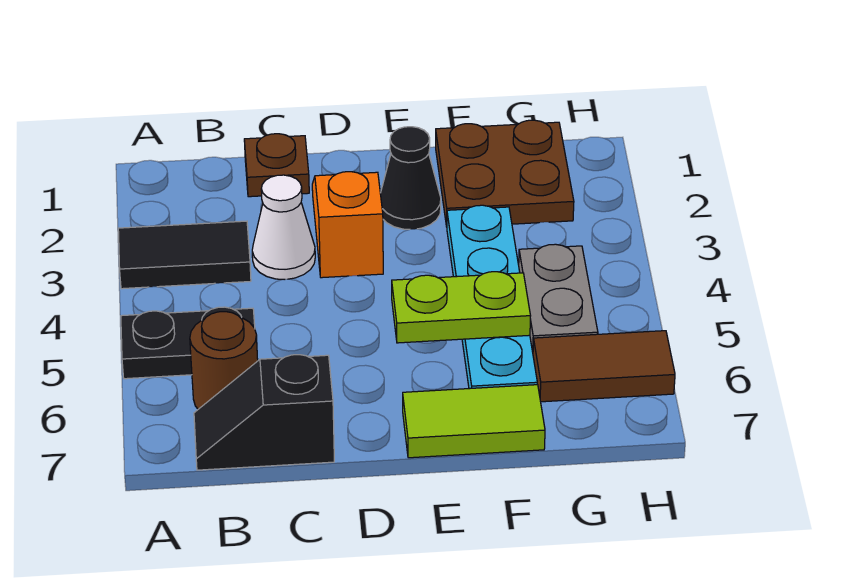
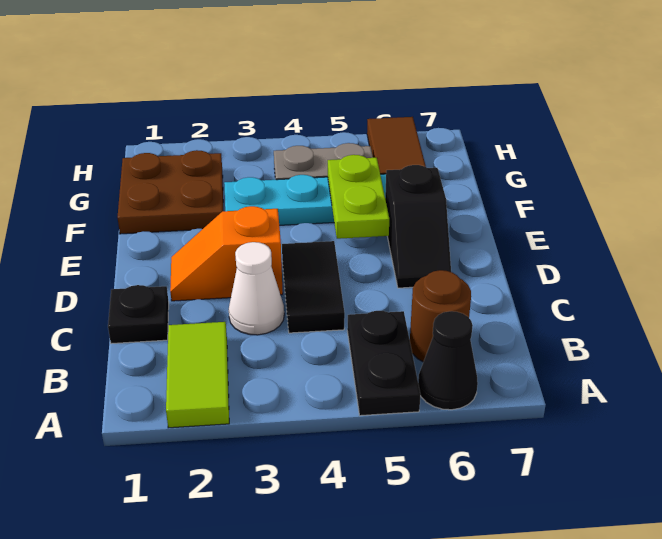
black 1x2 tile [118,221,251,289] -> black 1x2 tile moved to [282,241,345,333]
black 1x2 slope [194,355,334,470] -> black 1x2 slope moved to [385,165,451,288]
brown 1x1 plate [244,134,309,197] -> black 1x1 plate [108,285,169,344]
black 1x1 cone [380,127,441,229] -> black 1x1 cone moved to [418,311,478,410]
lime 1x2 tile [403,385,545,458] -> lime 1x2 tile moved to [166,322,229,428]

